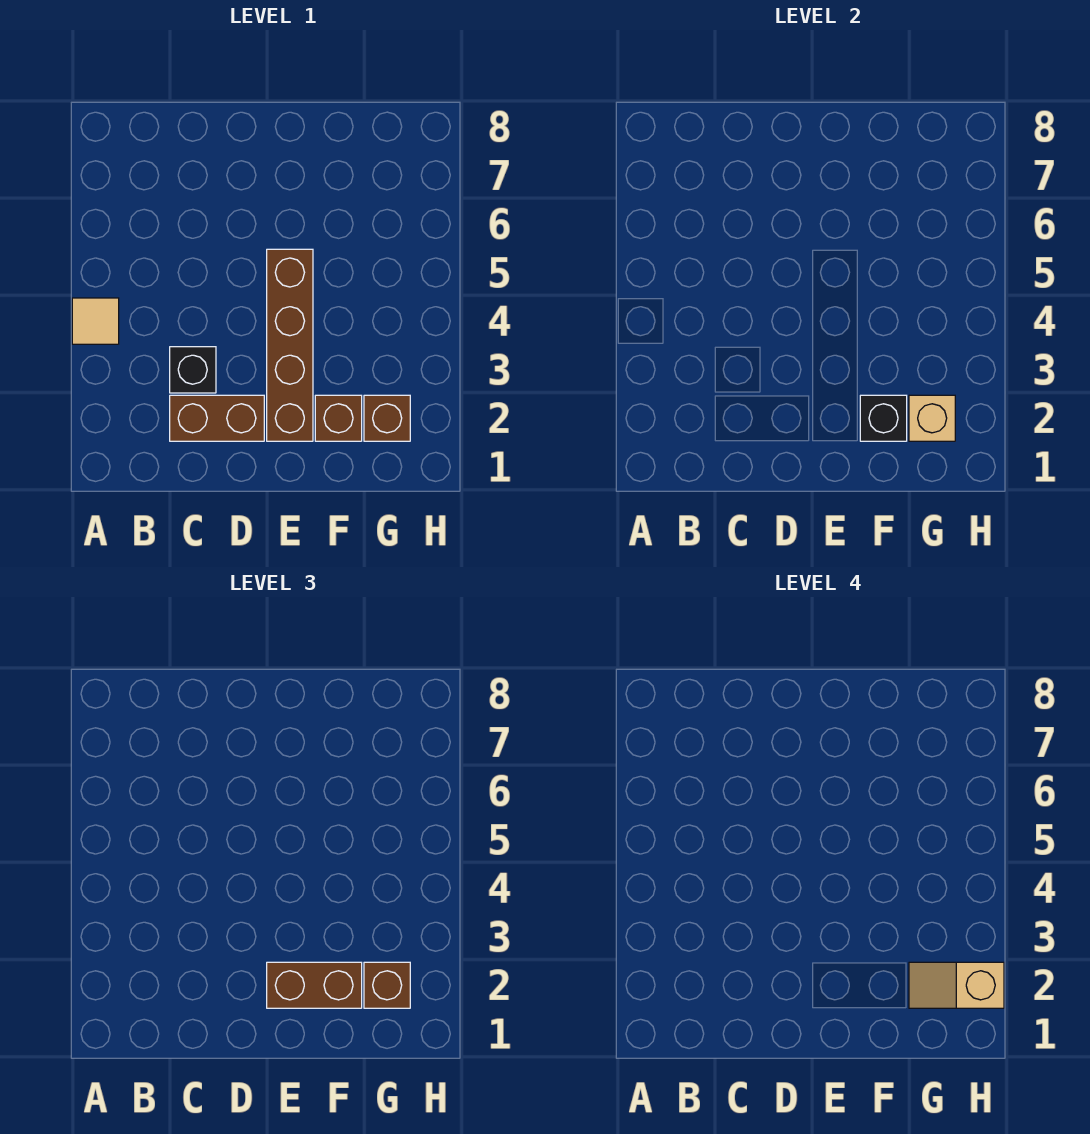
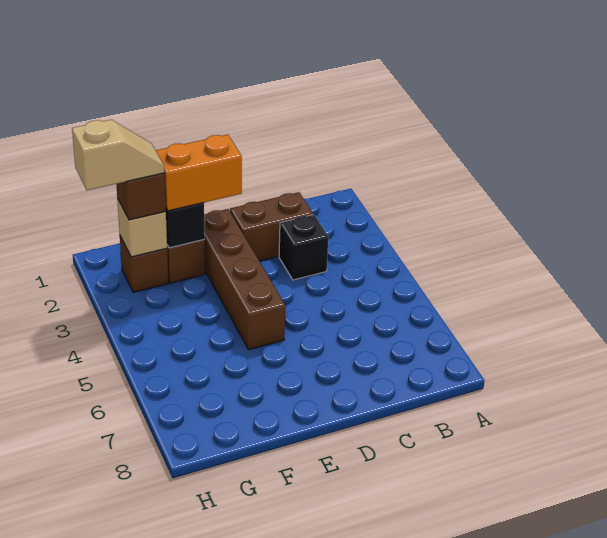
tan 1x1 tile [72,298,119,344] -> none
brown 1x2 brick [267,962,362,1008] -> orange 1x2 brick [156,134,242,211]

